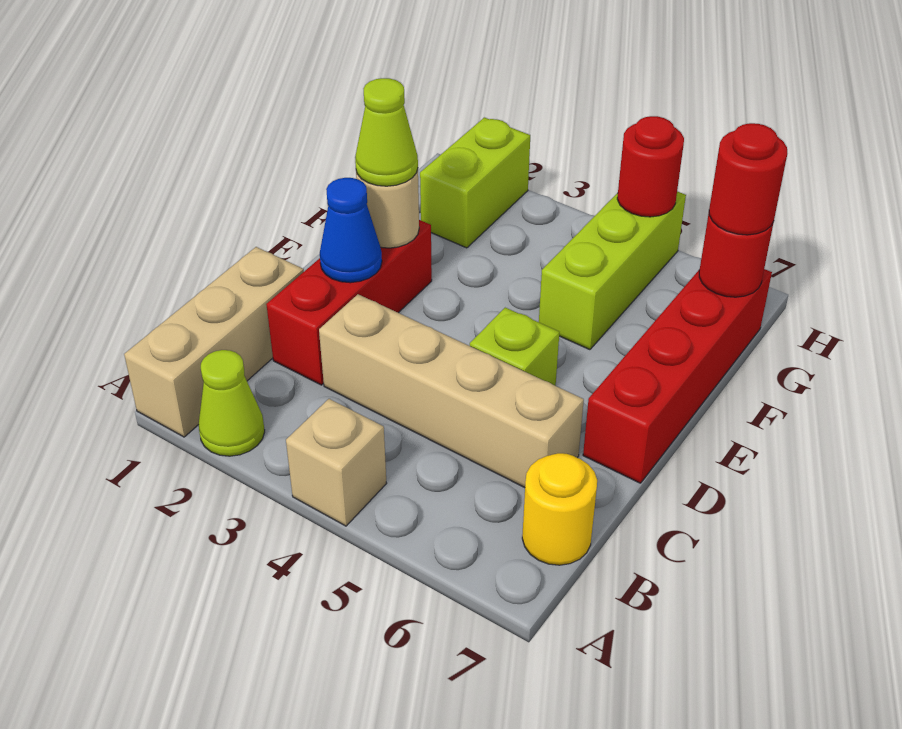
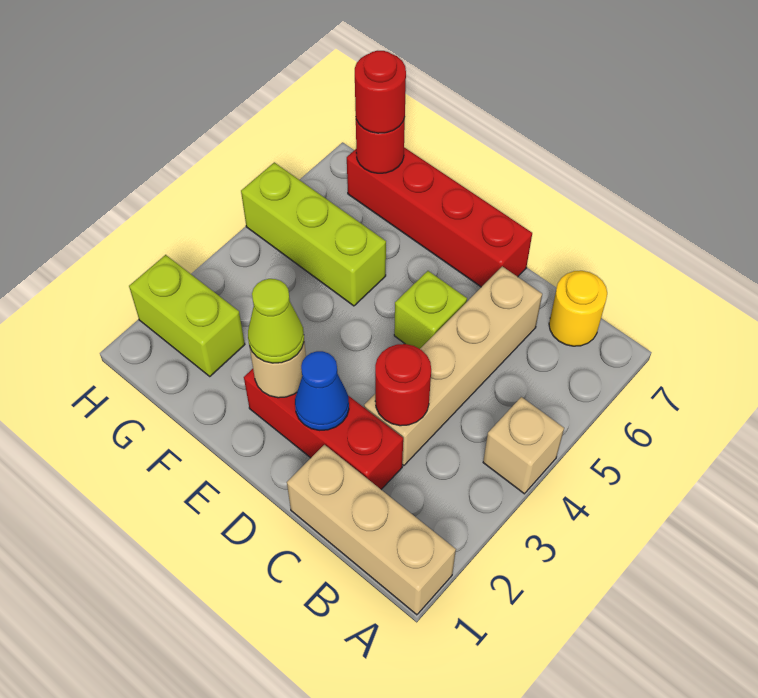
lime 1x1 cone [199,350,265,456] -> none
red 1x1 round brick [617,116,684,217] -> red 1x1 round brick moved to [375,344,431,426]

